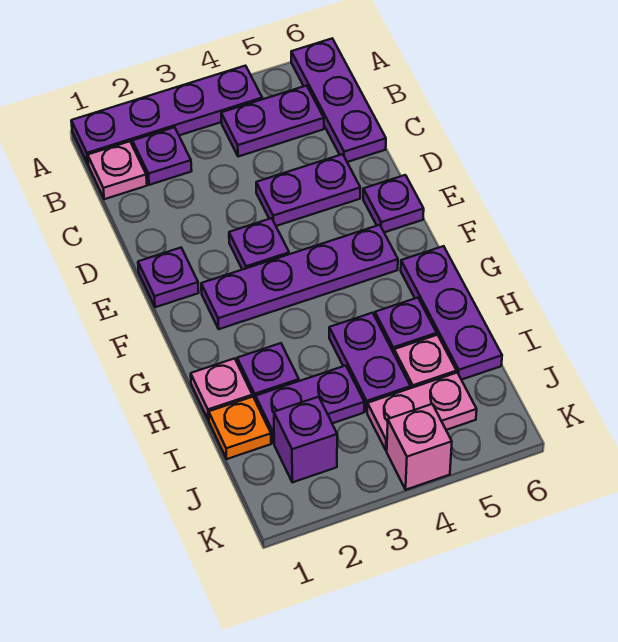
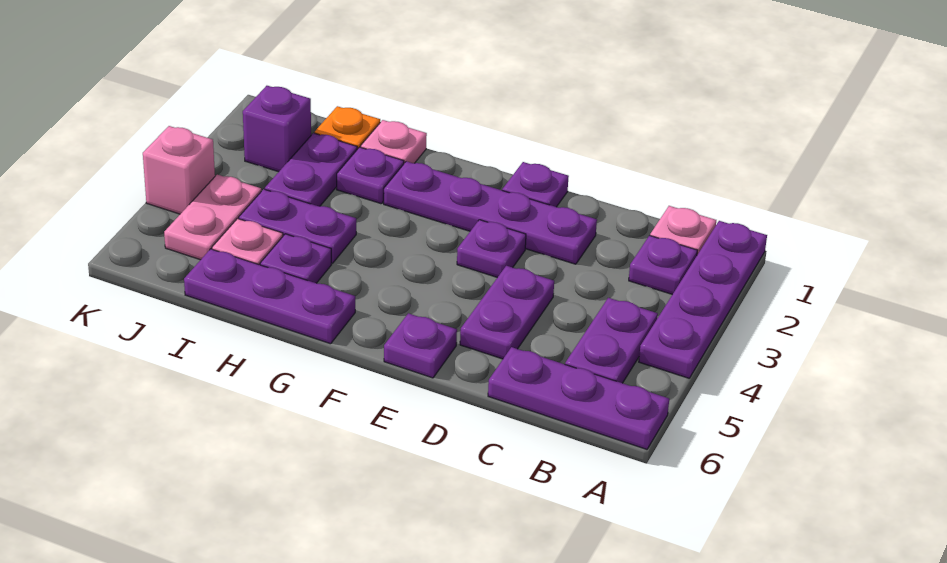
purple 1x4 plate [201,225,398,329] -> purple 1x4 plate turned to [384,161,597,264]

